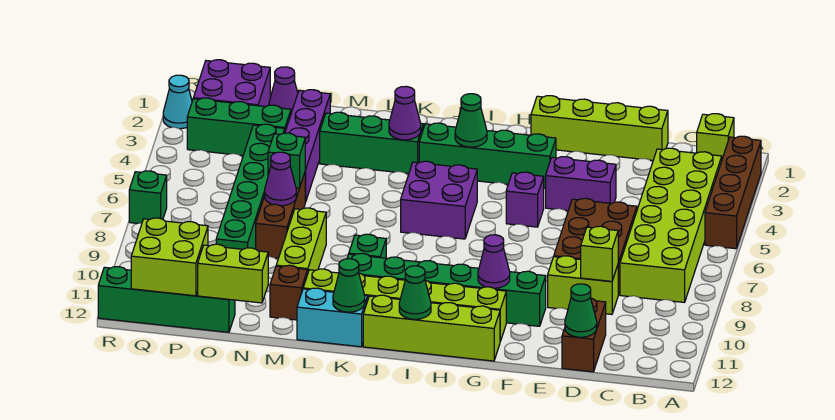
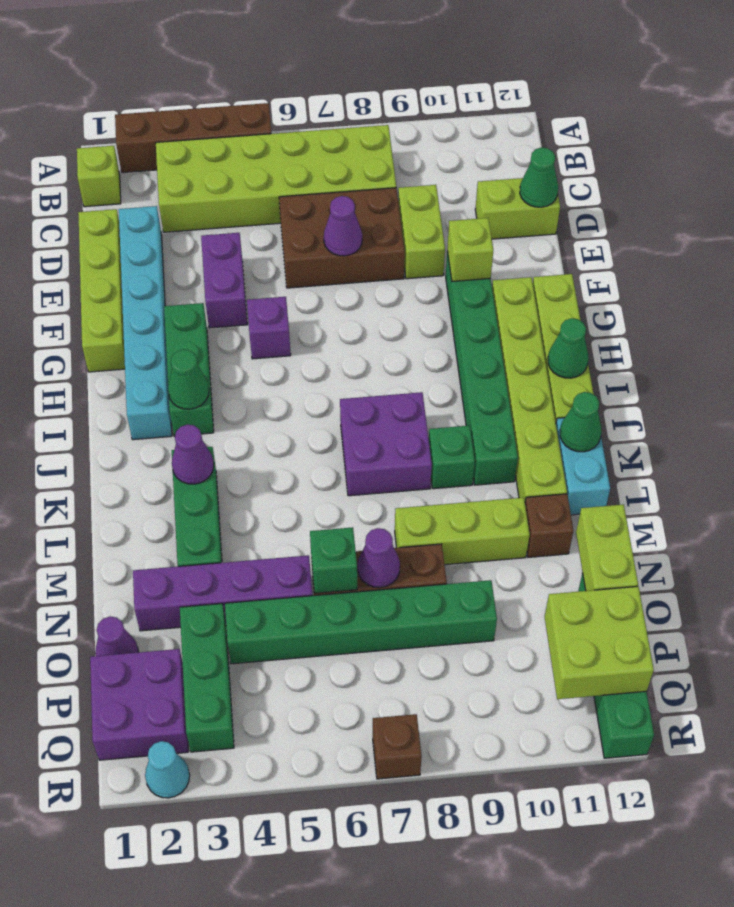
none -> cyan 1x6 brick [119,206,172,440]
lime 1x1 brick [581,226,618,281] -> lime 1x1 brick moved to [447,218,493,281]
brown 1x2 brick [562,298,606,372] -> lime 1x2 brick [475,178,560,239]
green 1x4 brick [419,123,556,188] -> green 1x3 brick [164,303,214,436]
purple 1x1 cone [478,235,510,288] -> purple 1x1 cone moved to [324,196,362,256]
purple 2x2 brick [401,161,477,239] -> purple 2x2 brick moved to [340,392,432,496]
green 1x1 brick [129,171,167,223] -> brown 1x1 brick [373,714,422,779]

